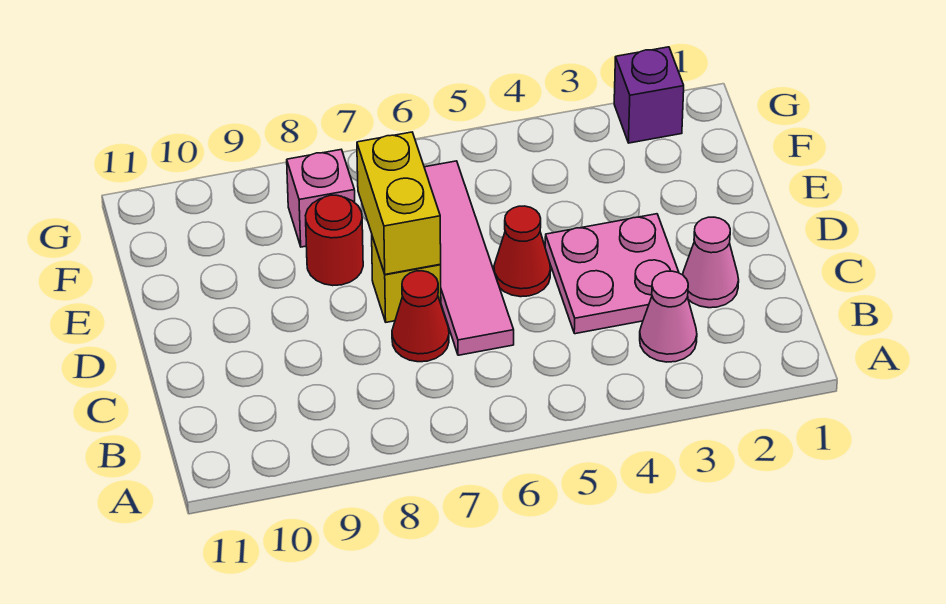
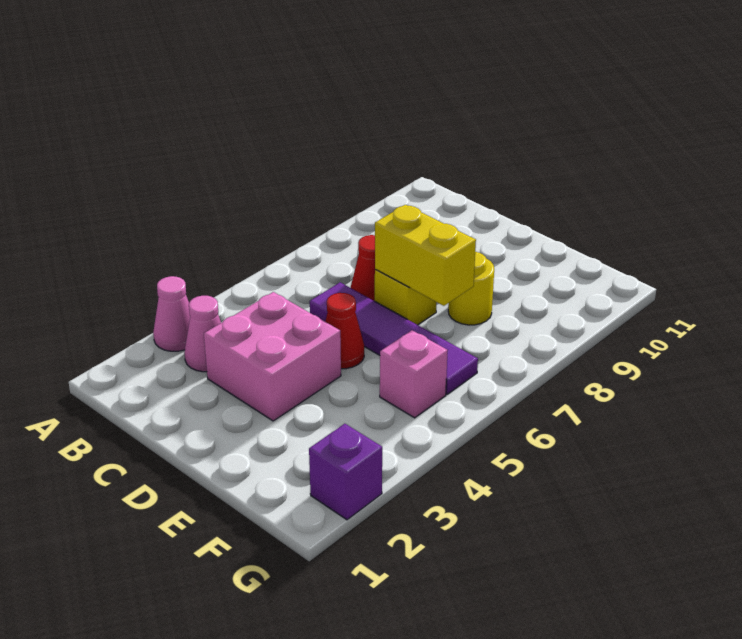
pink 1x1 cone [683,217,739,308] -> pink 1x1 cone moved to [153,276,190,351]
pink 2x2 plate [545,214,679,334] -> pink 2x2 brick [204,292,341,421]
pink 1x4 tile [424,161,514,355] -> purple 1x4 tile [310,282,478,394]
red 1x1 round brick [305,195,363,286] -> yellow 1x1 round brick [448,252,494,325]
pink 1x1 brick [287,150,355,247] -> pink 1x1 brick moved to [380,330,448,418]

